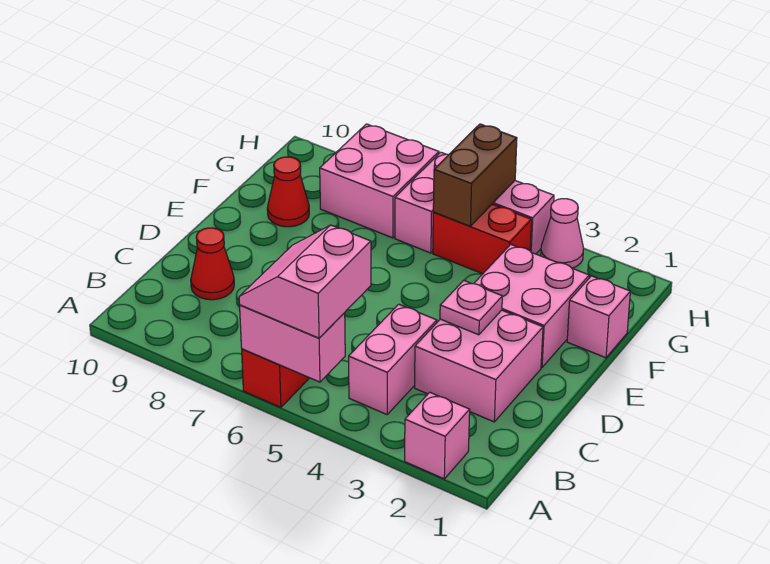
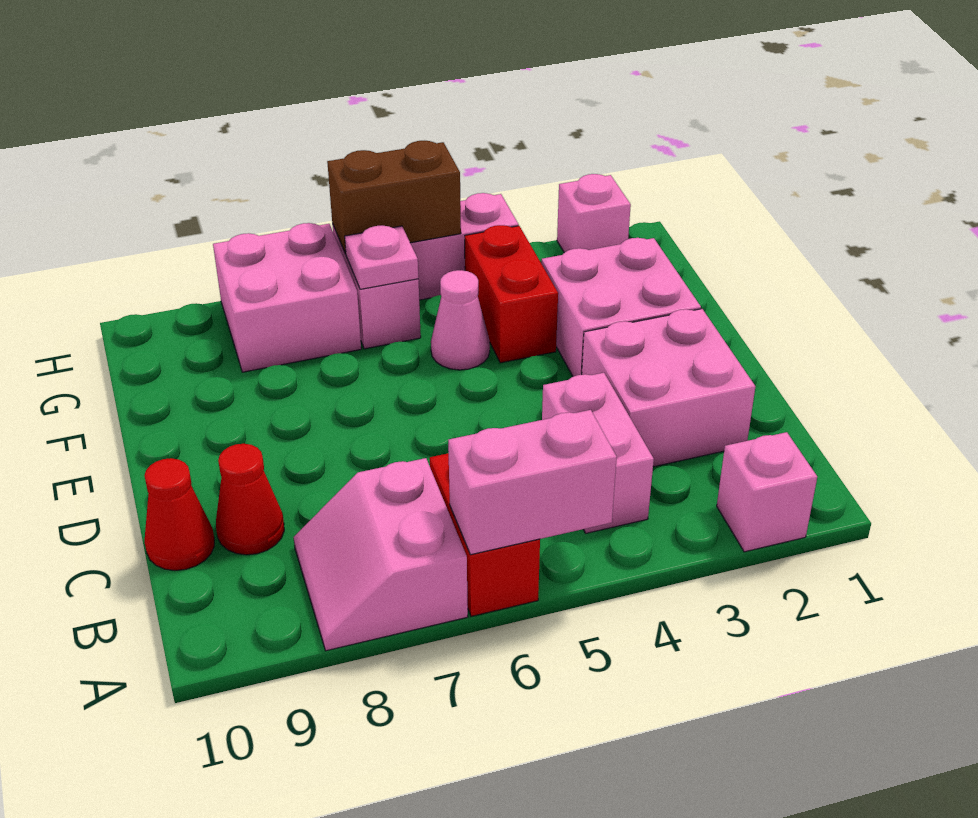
pink 2x2 slope [239,225,371,338] -> pink 2x2 slope moved to [293,458,468,651]
pink 1x1 plate [440,280,502,335] -> pink 1x1 plate moved to [345,226,418,289]
pink 1x1 brick [567,276,630,358] -> pink 1x1 brick moved to [557,174,631,253]
red 1x1 cone [267,157,309,227] -> red 1x1 cone moved to [145,458,214,571]
red 1x2 brick [433,204,532,274] -> red 1x2 brick turned to [465,225,558,363]
brown 1x2 brick [433,124,517,226] -> brown 1x2 brick turned to [327,141,461,254]
pink 1x1 cone [541,199,584,268] -> pink 1x1 cone moved to [431,270,490,370]

